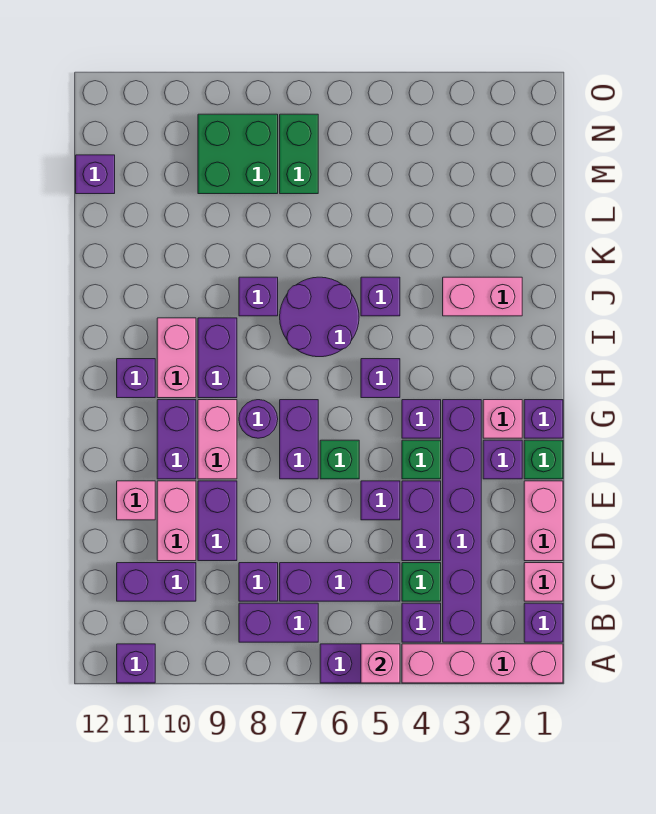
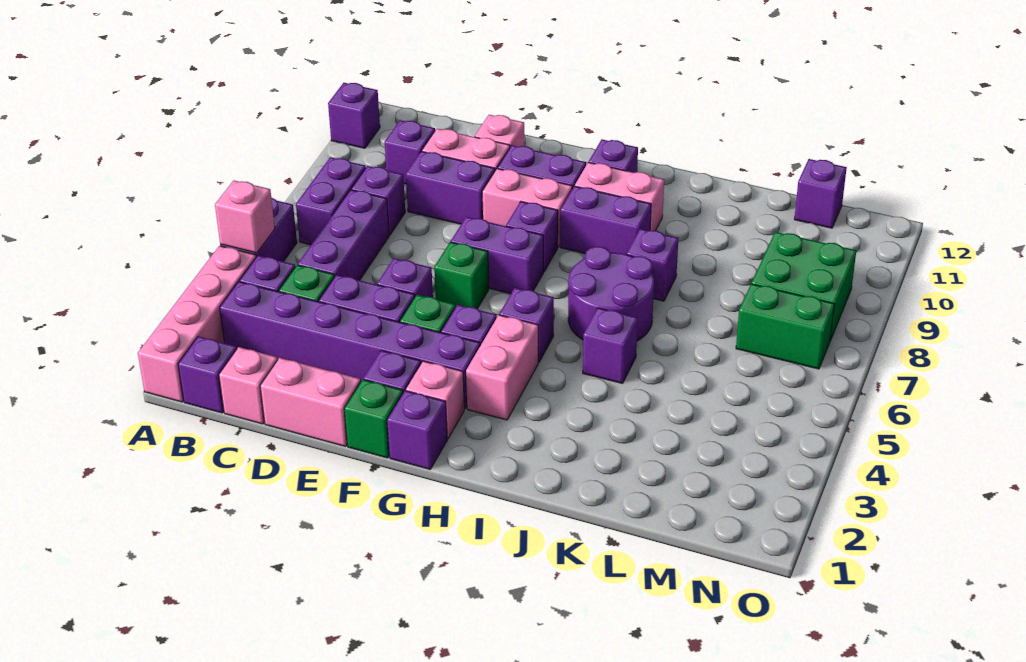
purple 1x2 brick [117,563,196,601] -> purple 1x1 brick [385,120,435,184]
purple 1x1 round brick [239,400,278,438] -> purple 1x1 brick [506,202,558,272]
pink 1x2 brick [443,277,522,316] -> pink 1x2 brick moved to [466,315,538,420]

